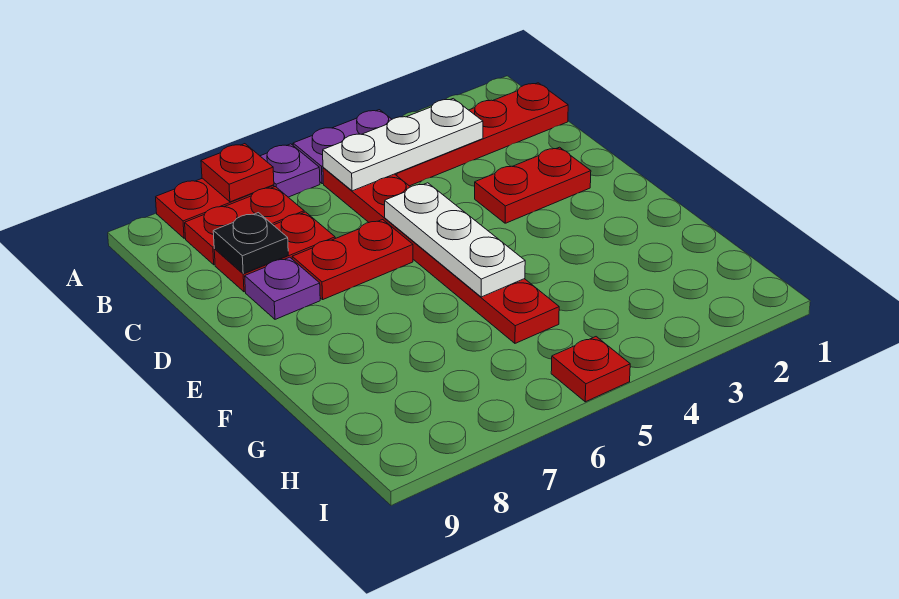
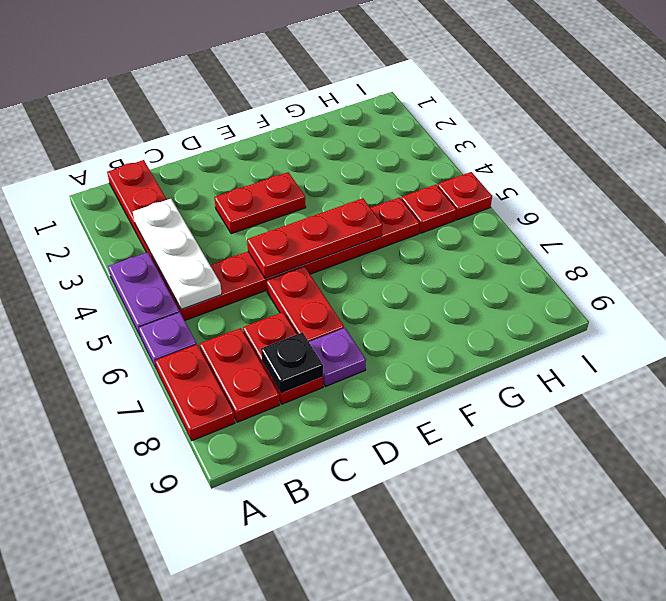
red 1x1 plate [201,144,274,202] -> red 1x1 plate moved to [401,185,456,233]
red 1x2 plate [475,147,591,223] -> red 1x2 plate turned to [214,172,306,234]
white 1x3 plate [385,183,525,297] -> red 1x3 plate [247,198,382,278]

